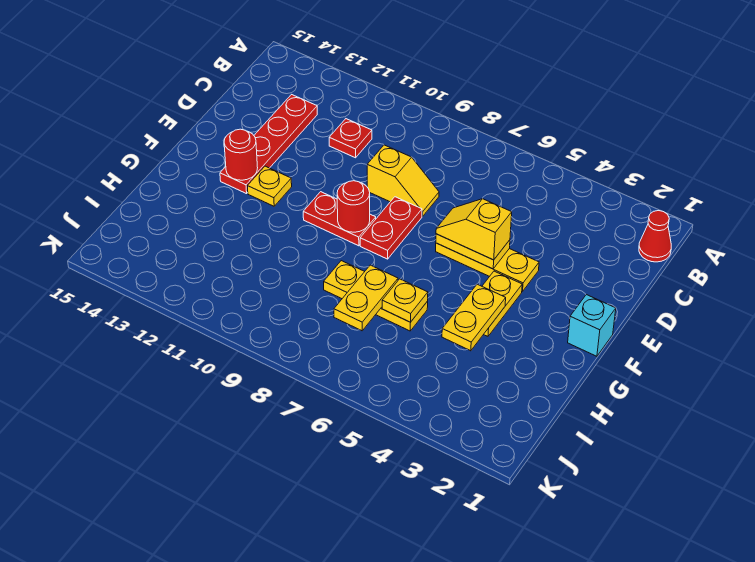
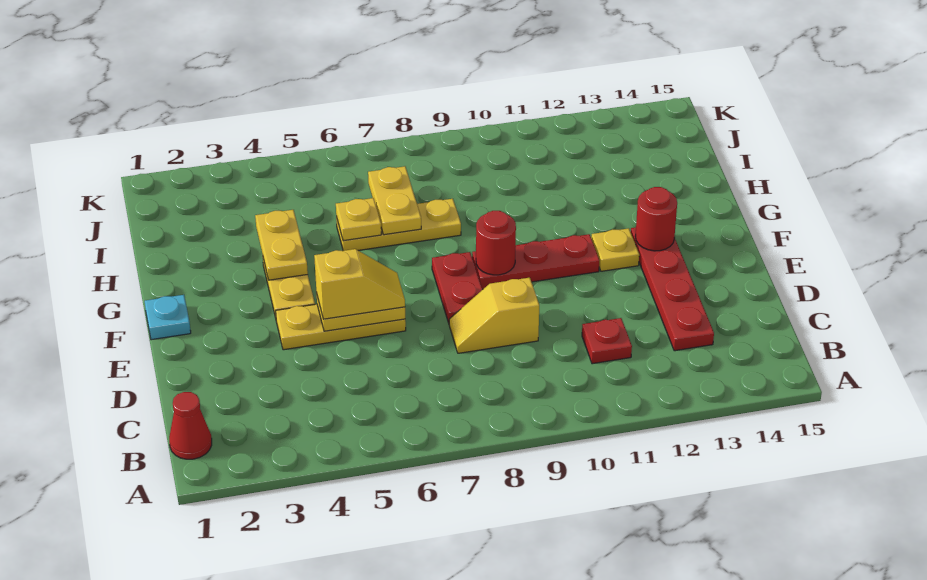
cyan 1x1 brick [568,295,616,356] -> cyan 1x1 plate [145,295,191,340]
red 1x2 plate [303,192,376,246] -> red 1x3 plate [472,234,599,289]

